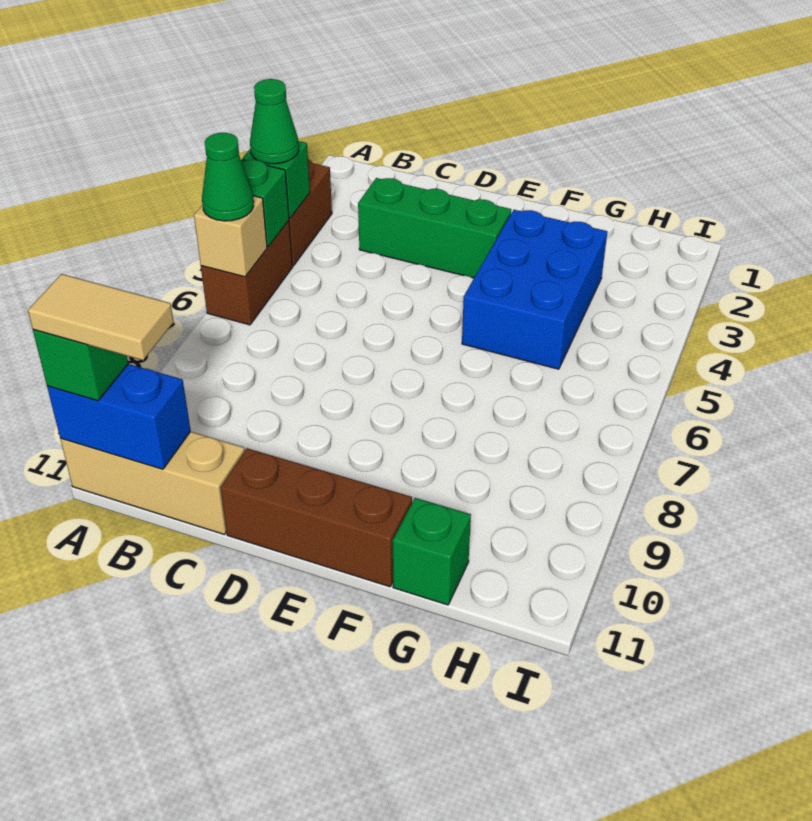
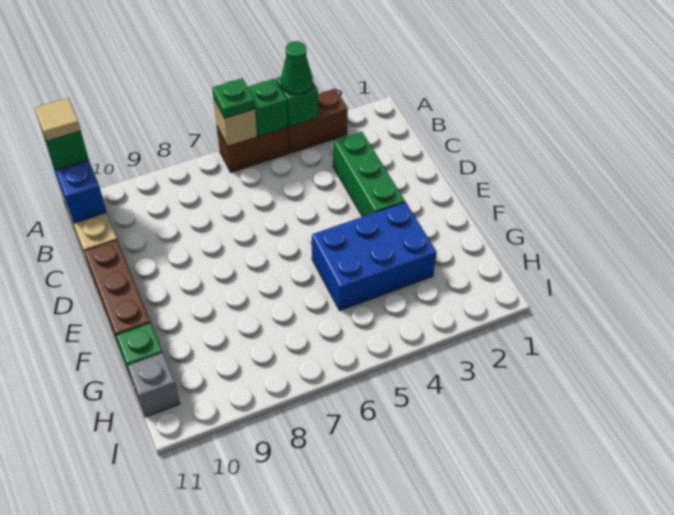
green 1x1 cone [202,133,254,221] -> green 1x1 plate [212,78,255,118]
tan 1x2 tile [28,274,174,360] -> tan 1x1 tile [35,98,81,141]
none -> grey 1x1 brick [128,353,180,417]

